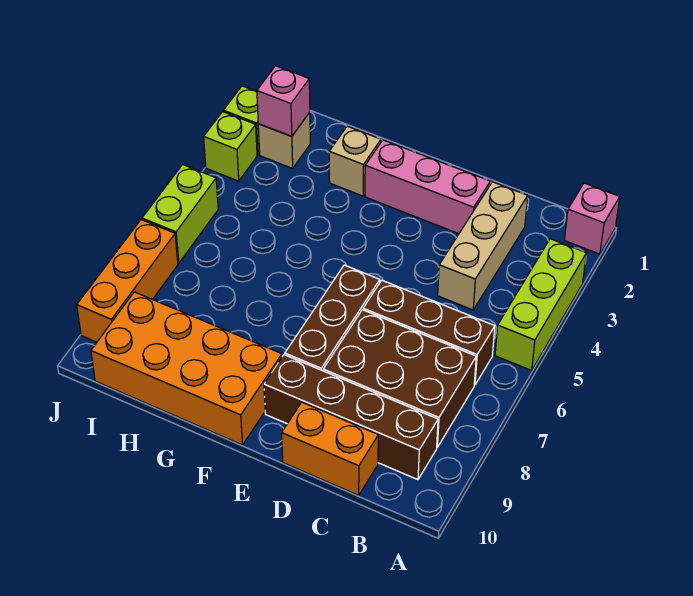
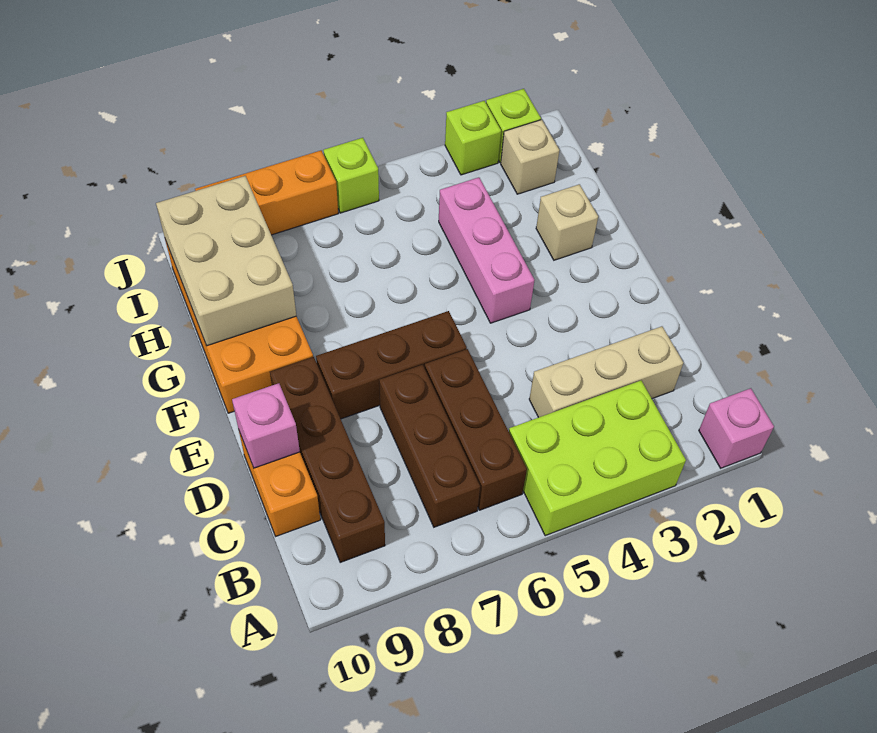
lime 1x3 brick [495,239,586,371] -> lime 2x3 brick [509,381,686,536]
brown 2x3 brick [323,310,476,447] -> brown 1x3 brick [379,365,480,527]
pink 1x3 brick [365,140,490,234] -> pink 1x3 brick moved to [439,177,534,323]
none -> tan 2x3 brick [156,176,296,346]
pink 1x1 brick [257,66,310,136] -> pink 1x1 brick moved to [232,383,300,468]
lime 1x2 brick [142,165,218,263] -> lime 1x1 brick [324,138,379,213]

